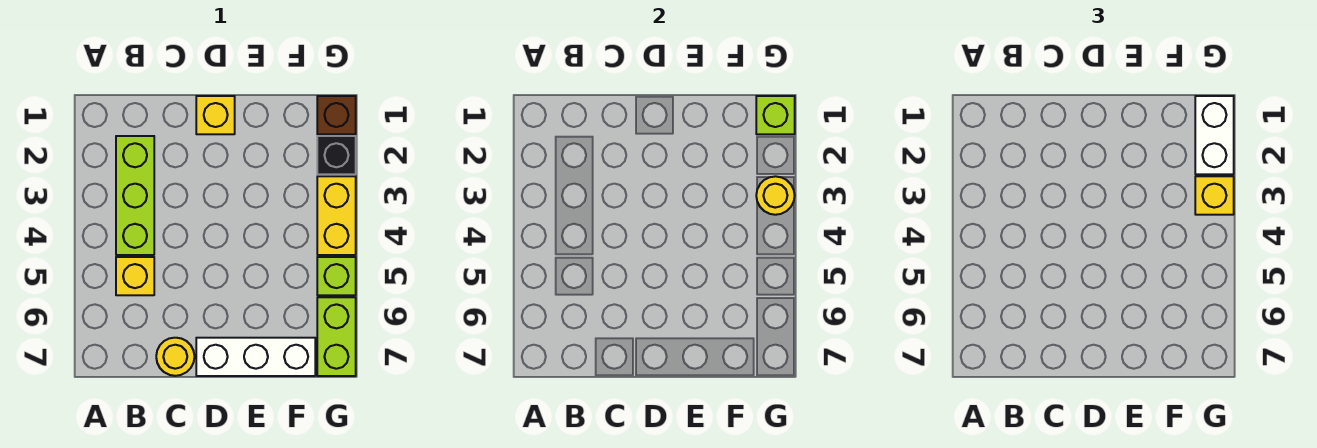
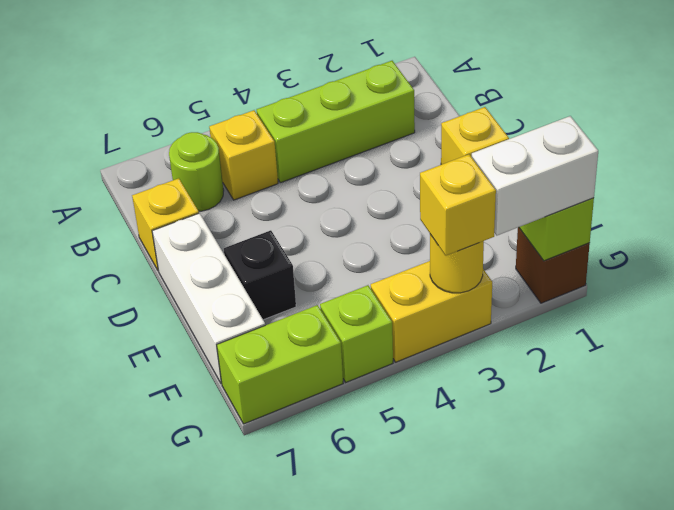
none -> lime 1x1 round brick [169,132,224,211]
yellow 1x1 round brick [156,338,194,376] -> yellow 1x1 brick [132,178,199,271]
black 1x1 brick [317,136,356,174] -> black 1x1 brick moved to [224,230,296,320]

